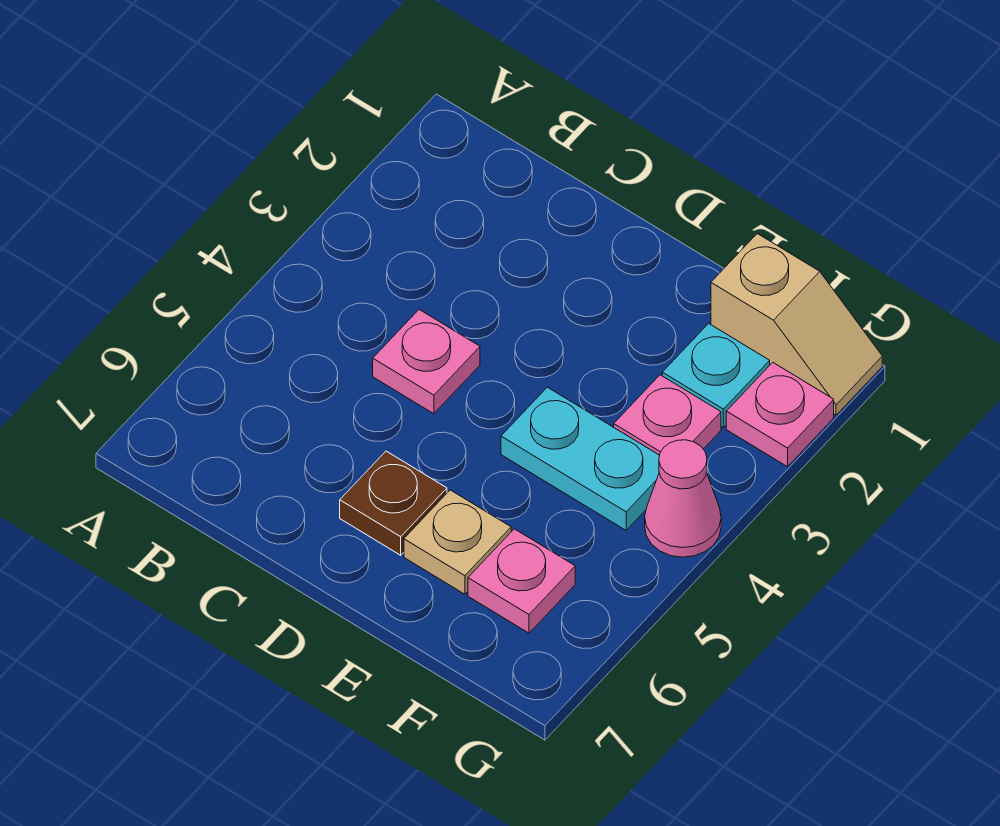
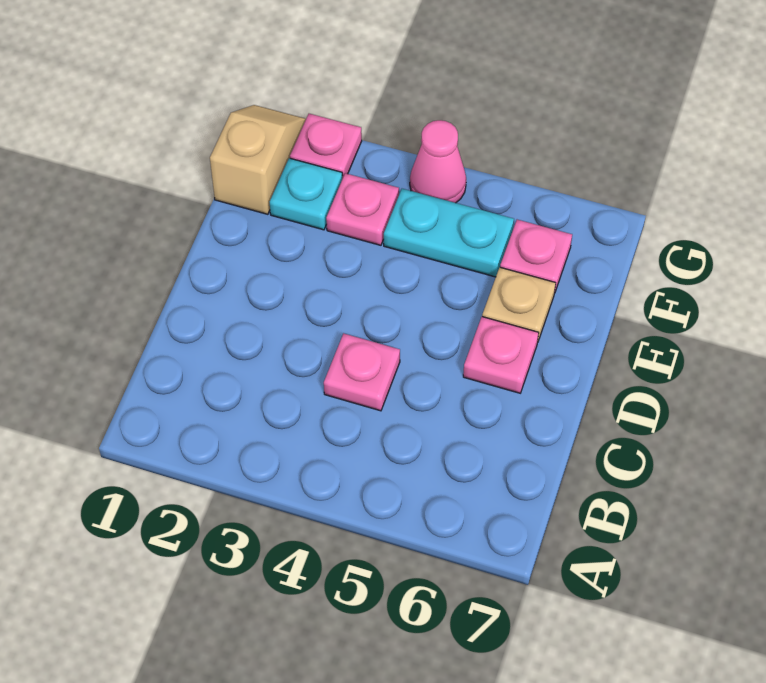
brown 1x1 plate [340,451,447,555] -> pink 1x1 plate [463,317,539,393]
cyan 1x2 plate [501,387,660,530] -> cyan 1x2 plate turned to [384,189,514,277]

